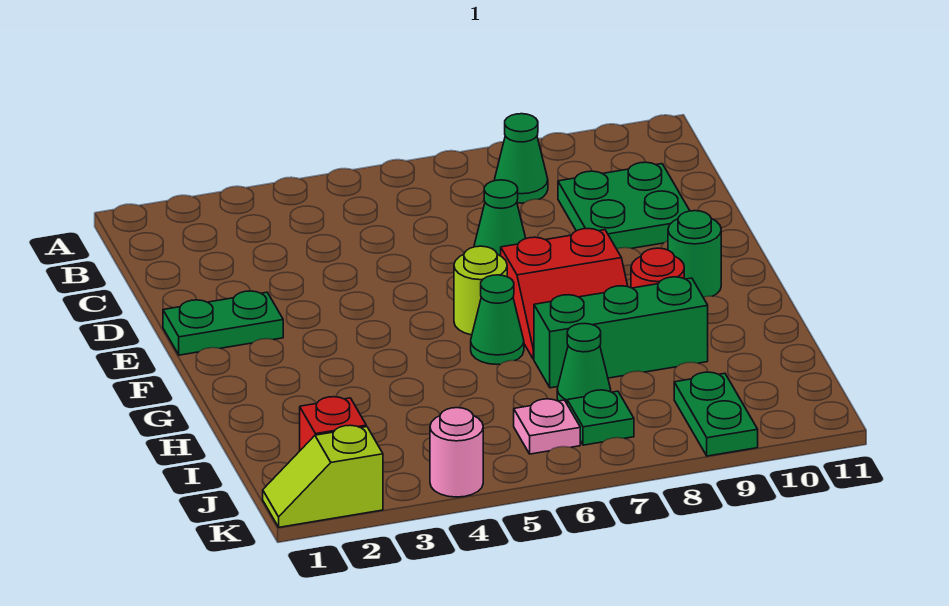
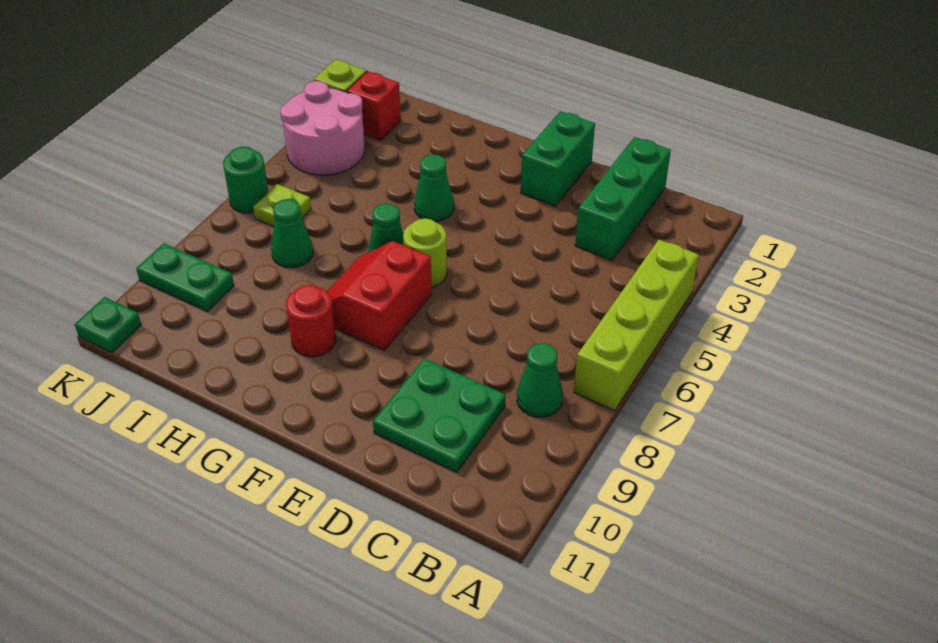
none -> lime 1x4 brick [574,240,699,410]
green 1x1 cone [474,180,526,256] -> green 1x1 cone moved to [414,154,454,221]
green 1x2 plate [163,291,283,355] -> green 1x2 brick [521,111,595,206]
green 1x1 round brick [668,211,721,297] -> green 1x1 round brick moved to [223,147,268,213]
green 1x3 brick [534,277,708,388] -> green 1x3 brick moved to [575,137,671,260]
pink 1x1 plate [514,399,580,454] -> lime 1x1 plate [253,184,311,227]
green 1x1 plate [567,390,634,445] -> green 1x1 plate moved to [75,297,141,353]
pink 1x1 round brick [430,408,483,497] -> pink 2x2 round brick [280,81,365,175]

